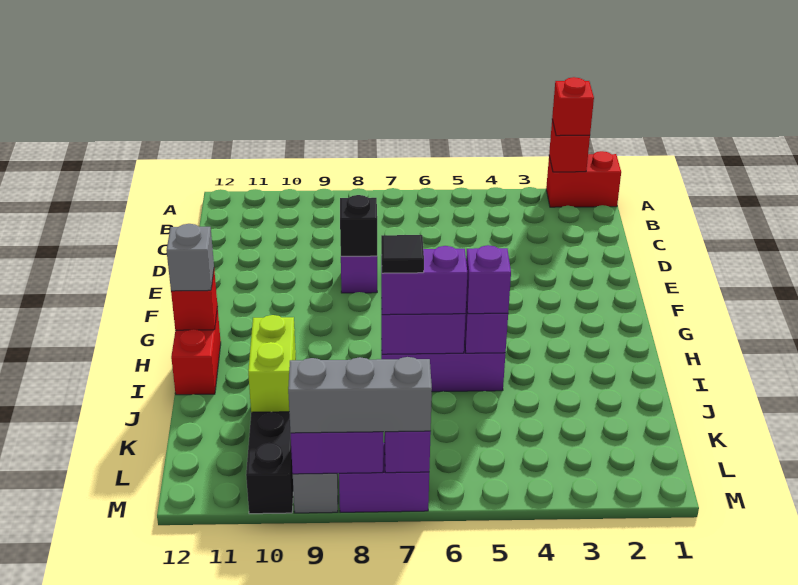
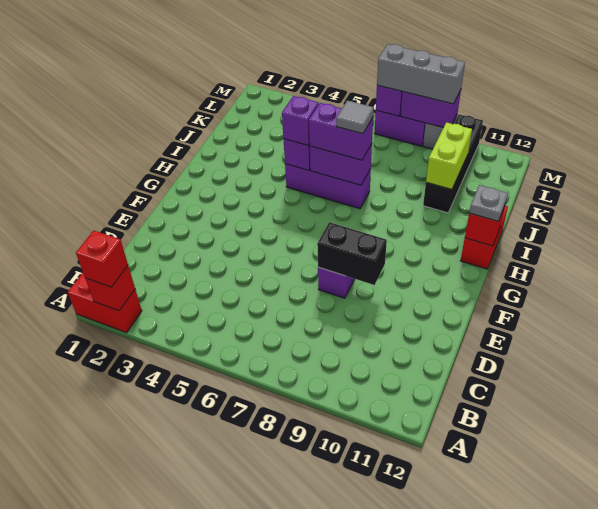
black 1x1 brick [340,195,377,256] -> black 1x2 brick [317,222,387,285]
grey 1x1 brick [167,224,214,291] -> grey 1x1 plate [469,185,508,221]
black 1x1 tile [381,235,424,273] -> grey 1x1 tile [336,100,374,134]

